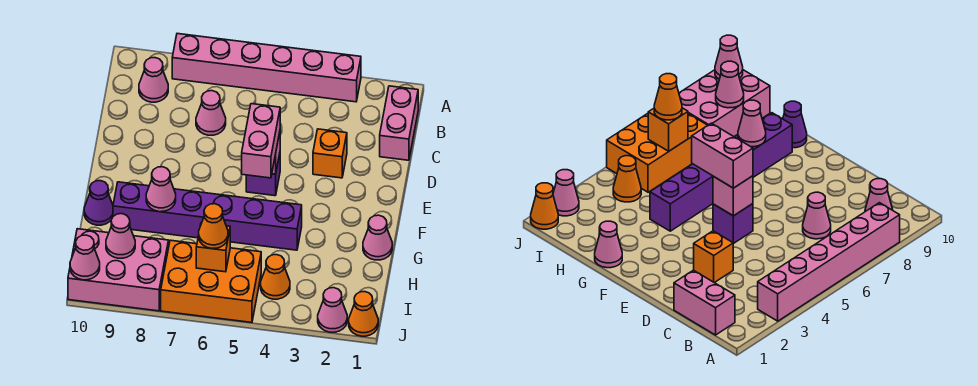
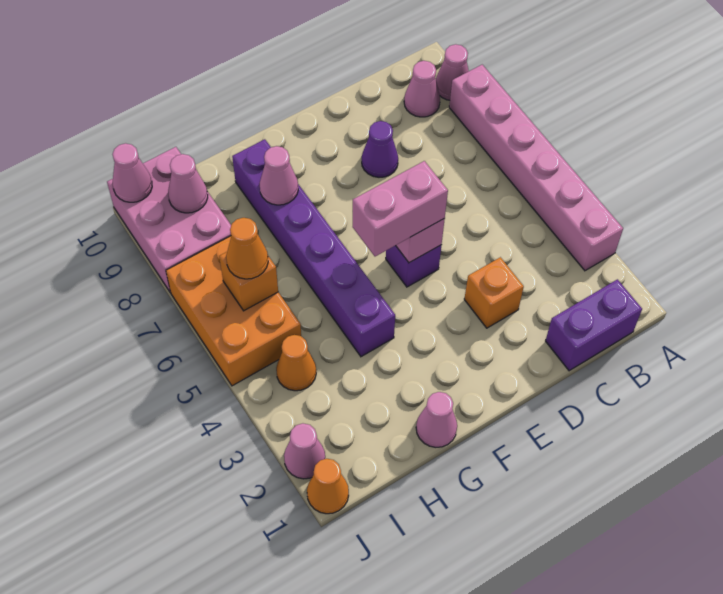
pink 1x2 brick [380,86,418,160] -> purple 1x2 brick [546,279,642,371]
pink 1x1 cone [196,91,226,135] -> pink 1x1 cone moved to [436,44,469,100]
purple 1x1 cone [84,181,113,225] -> purple 1x1 cone moved to [362,121,398,177]

